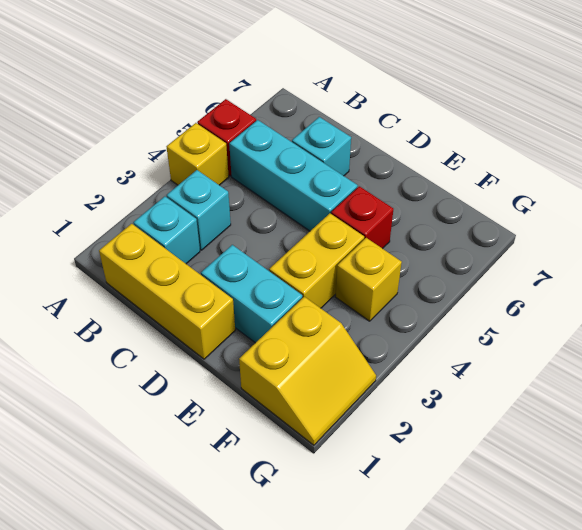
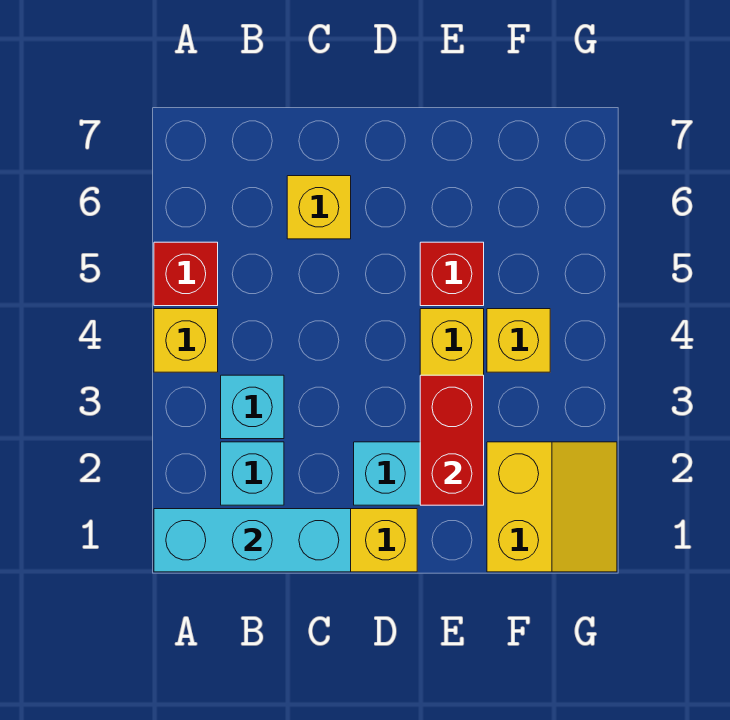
cyan 1x3 brick [229,120,358,231] -> cyan 1x3 brick moved to [154,509,351,572]
cyan 1x1 brick [292,117,351,176] -> yellow 1x1 brick [287,176,351,239]
none -> red 1x2 brick [420,375,484,505]

